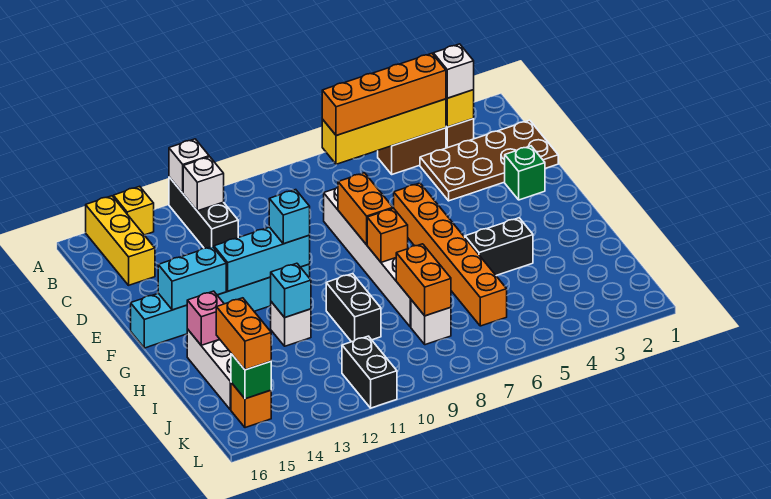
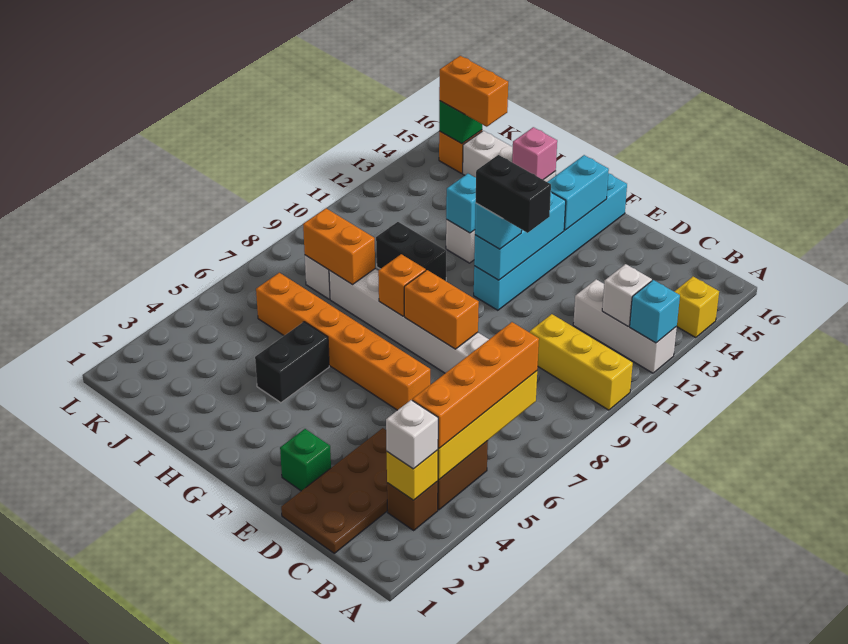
black 1x3 brick [169,177,238,248] -> white 1x3 brick [573,279,677,373]
white 1x1 brick [169,139,209,193] -> cyan 1x1 brick [630,280,680,343]
yellow 1x3 brick [86,196,155,285] -> yellow 1x3 brick moved to [530,314,633,410]
black 1x2 brick [342,336,397,408] -> black 1x2 brick moved to [476,155,551,233]

